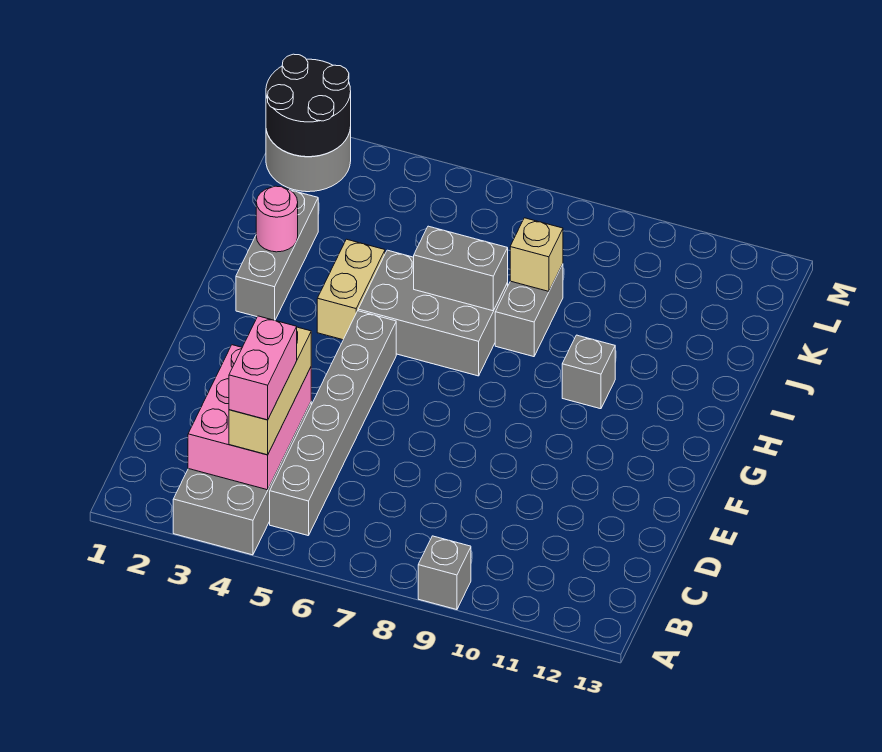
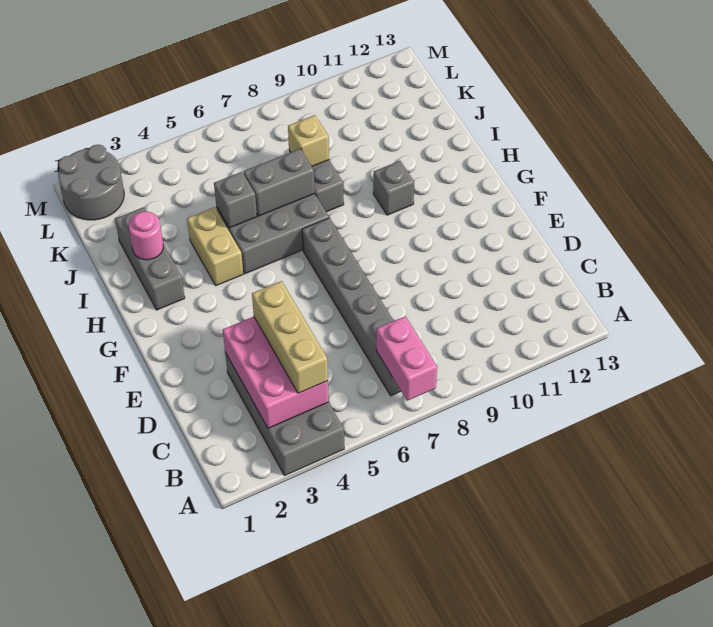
grey 1x1 brick [418,536,471,610] -> grey 1x1 brick moved to [214,172,257,228]
pink 1x2 brick [229,316,297,420] -> pink 1x2 brick moved to [376,316,437,401]
grey 1x6 brick [270,311,396,536] -> grey 1x6 brick moved to [302,218,401,396]
black 2x2 round brick [266,54,351,157] -> none

